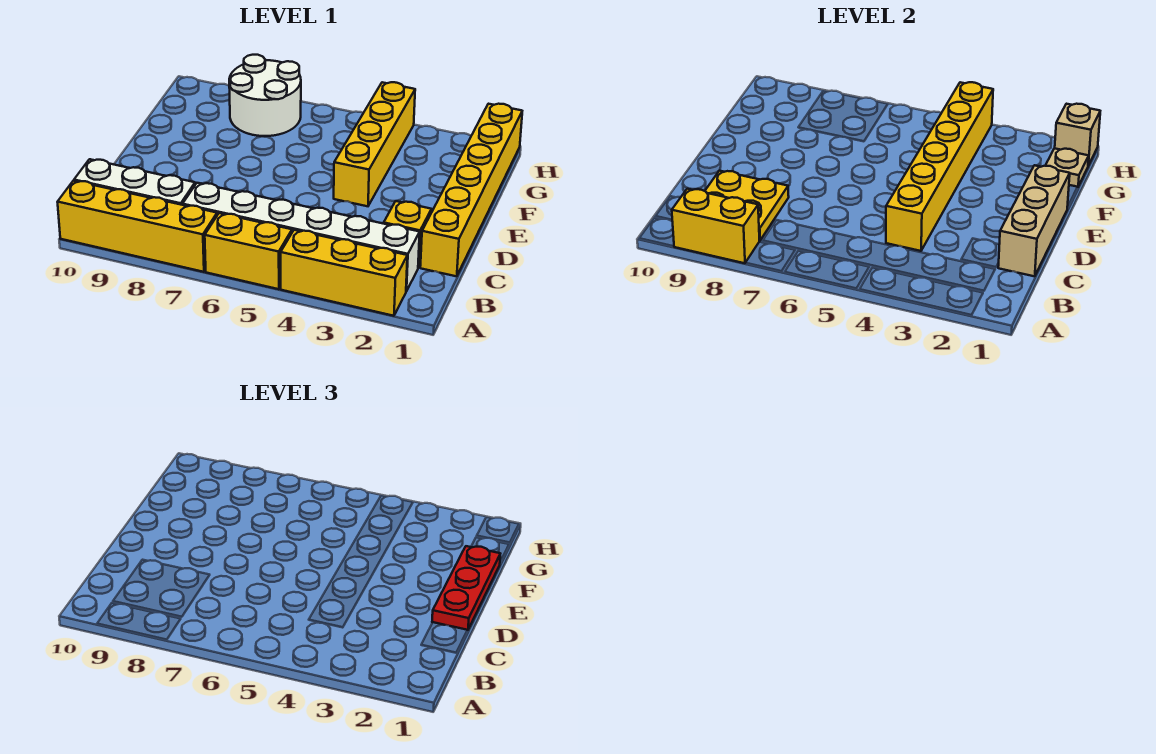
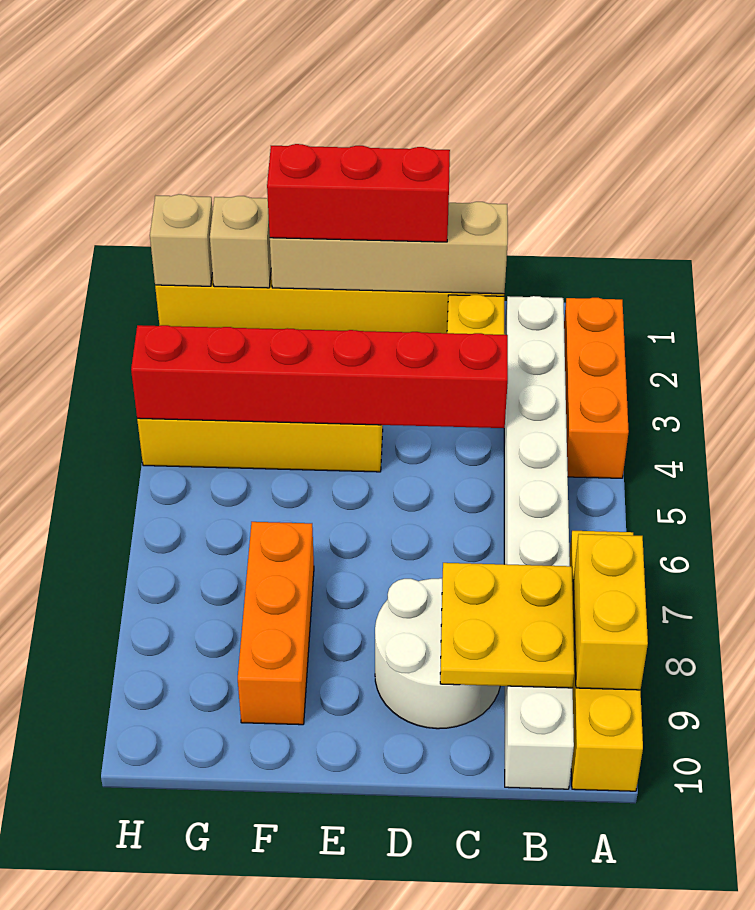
yellow 1x3 brick [281,230,407,316] -> orange 1x3 brick [564,298,629,478]
yellow 1x2 brick [205,213,292,289] -> none
tan 1x3 brick [998,165,1070,276] -> tan 1x4 brick [270,202,508,294]
yellow 1x6 brick [886,82,993,251] -> red 1x6 brick [131,325,508,428]
red 1x3 plate [432,546,500,630] -> red 1x3 brick [267,144,450,242]
none -> orange 1x3 brick [238,522,314,725]
tan 1x1 plate [1045,148,1089,187] -> tan 1x1 brick [210,196,271,288]
white 2x2 round brick [229,55,301,136] -> white 2x2 round brick moved to [375,578,500,729]

